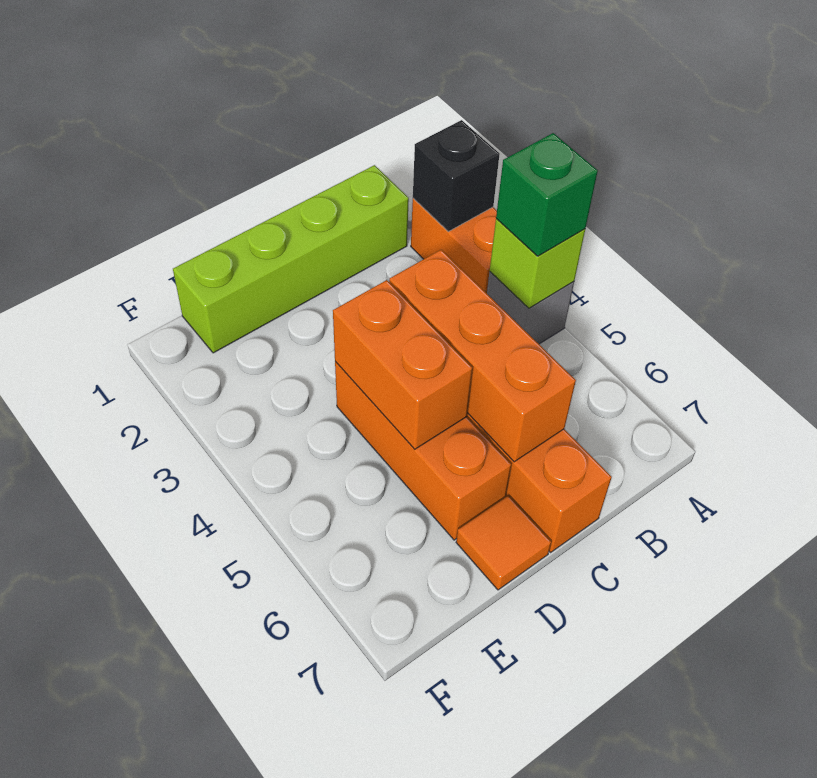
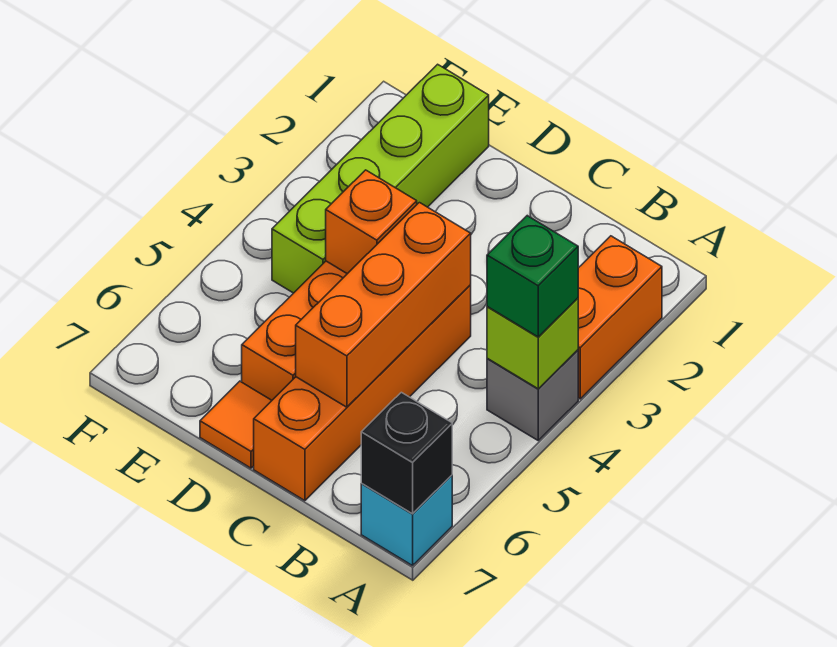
black 1x1 brick [413,120,500,232] -> black 1x1 brick moved to [361,392,452,514]
none -> cyan 1x1 brick [361,475,452,566]
lime 1x4 brick [173,165,409,353] -> lime 1x4 brick turned to [272,64,489,293]
orange 1x2 brick [333,280,472,449] -> orange 1x1 brick [326,170,417,274]

